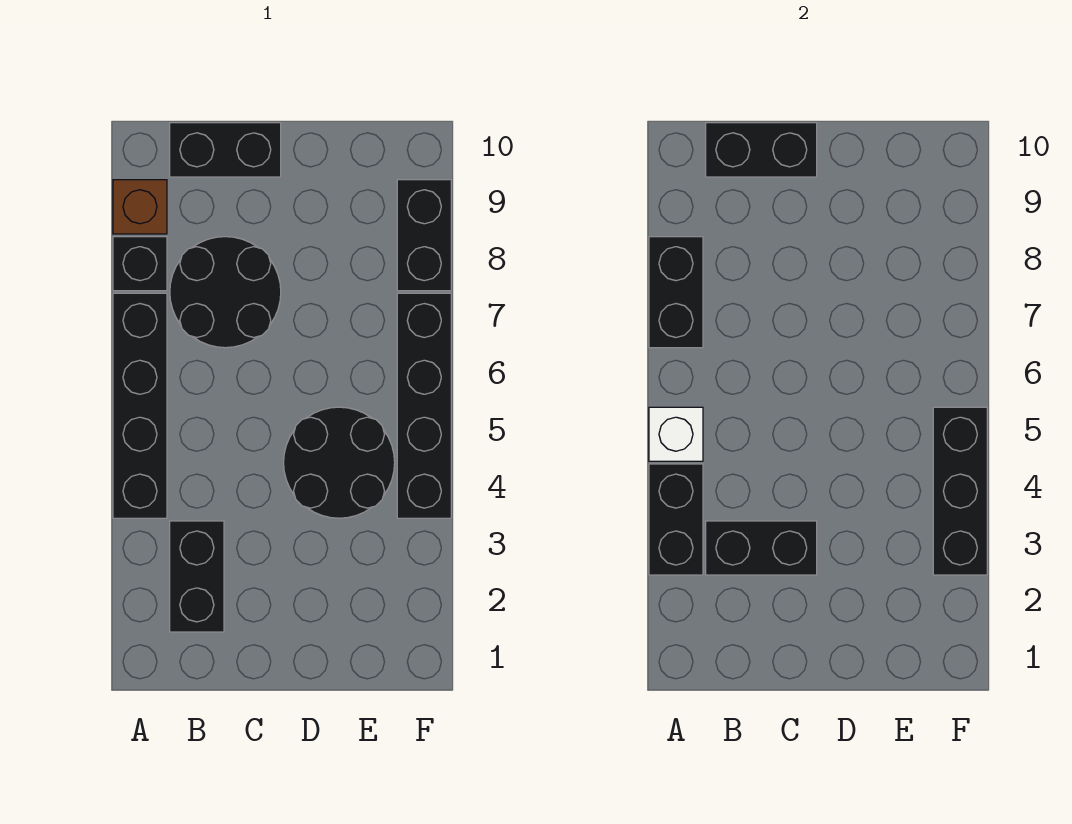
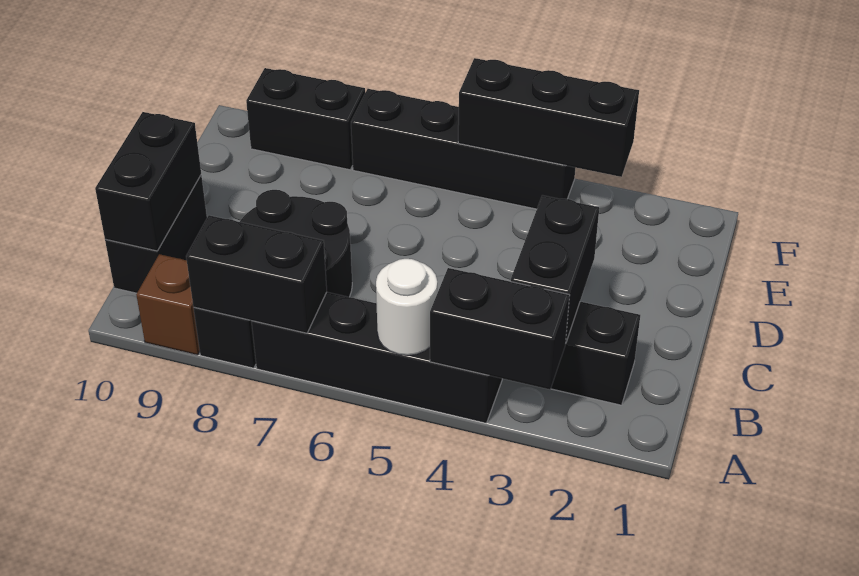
white 1x1 brick [649,407,703,461] -> white 1x1 round brick [376,259,437,355]
black 2x2 round brick [284,407,395,518] -> none

